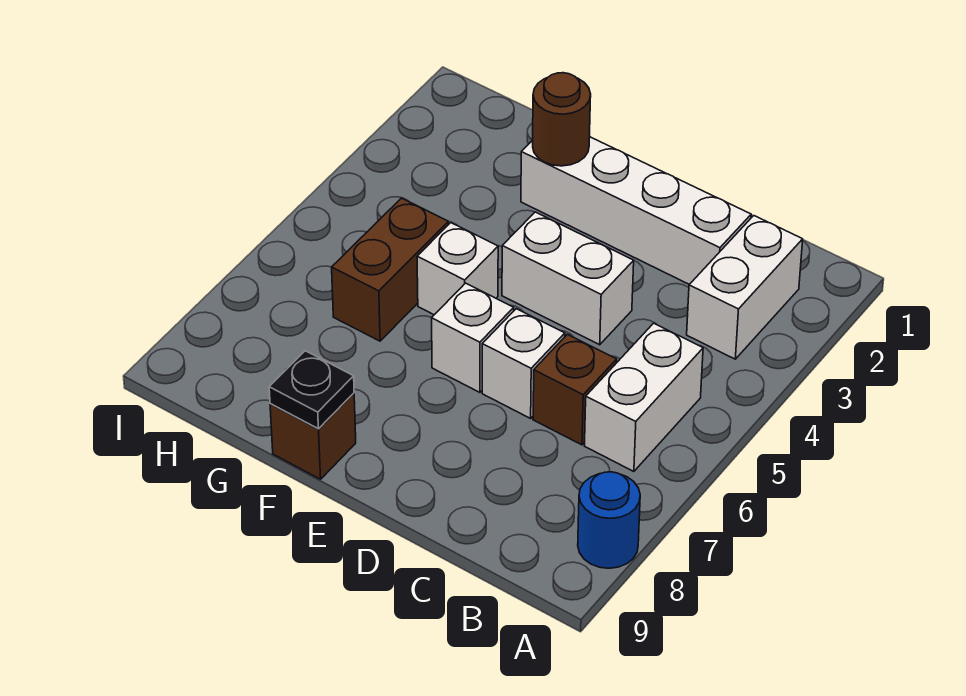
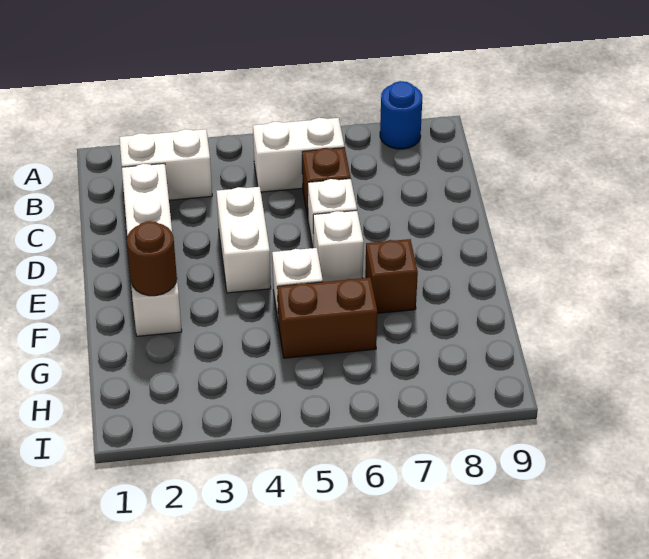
brown 1x1 brick [270,393,356,479] -> brown 1x1 brick moved to [365,239,418,313]
black 1x1 plate [269,351,354,429] -> none

